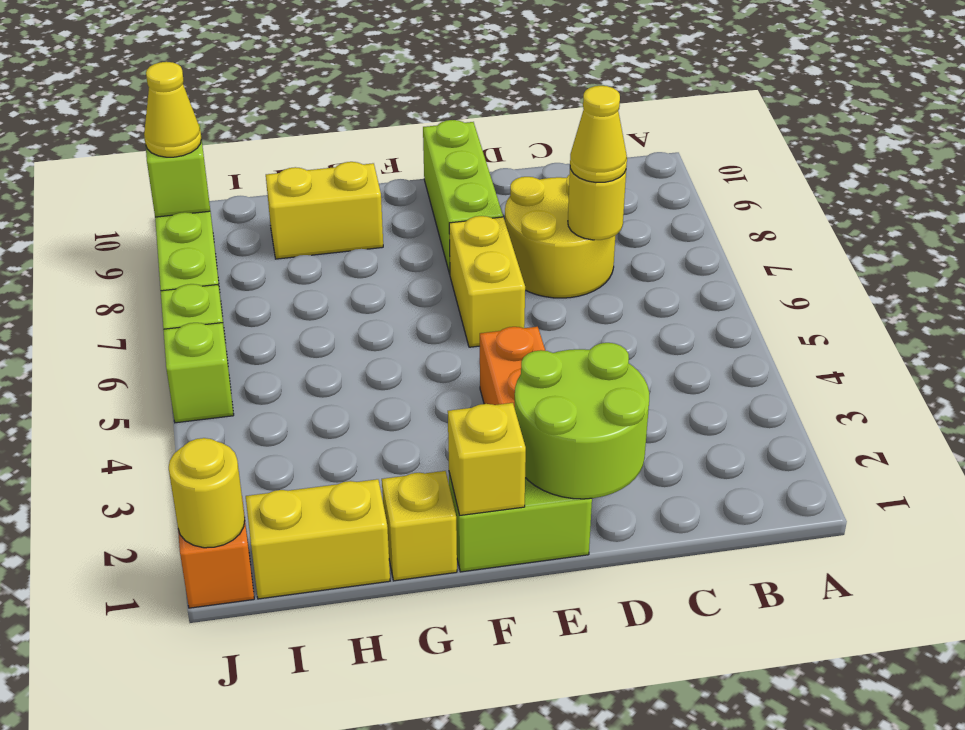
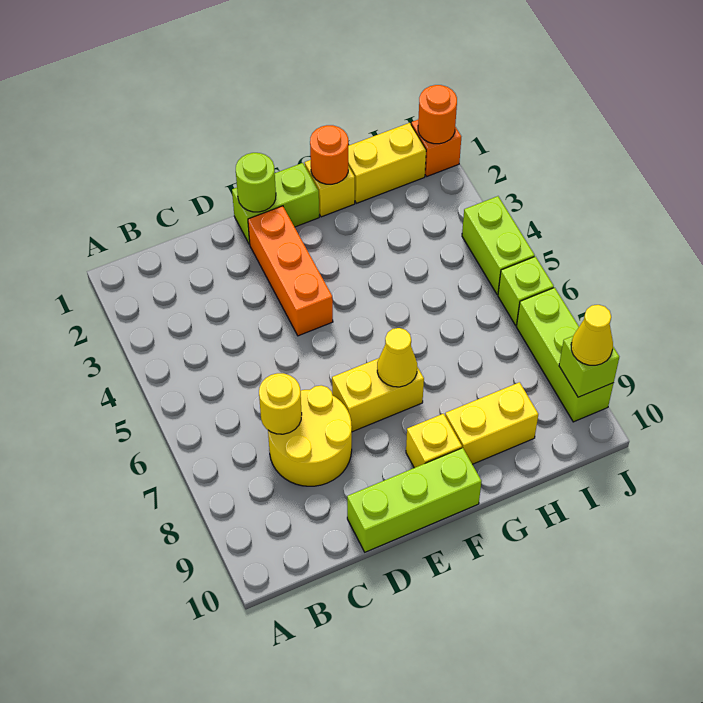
yellow 1x1 cone [570,86,627,183] -> yellow 1x1 cone moved to [377,328,417,387]
lime 2x2 round brick [515,343,649,499] -> lime 1x1 round brick [236,153,276,212]
yellow 1x2 brick [449,216,525,347] -> yellow 1x2 brick turned to [332,358,424,432]
lime 1x3 brick [423,120,503,274] -> lime 1x3 brick turned to [347,448,482,552]
yellow 1x1 brick [448,403,526,515] -> yellow 1x1 brick moved to [406,414,462,468]
none -> orange 1x1 round brick [310,125,348,184]
yellow 1x1 round brick [169,438,245,548] -> orange 1x1 round brick [418,85,457,144]
lime 1x1 brick [163,323,234,423] -> lime 1x2 brick [462,196,535,295]

